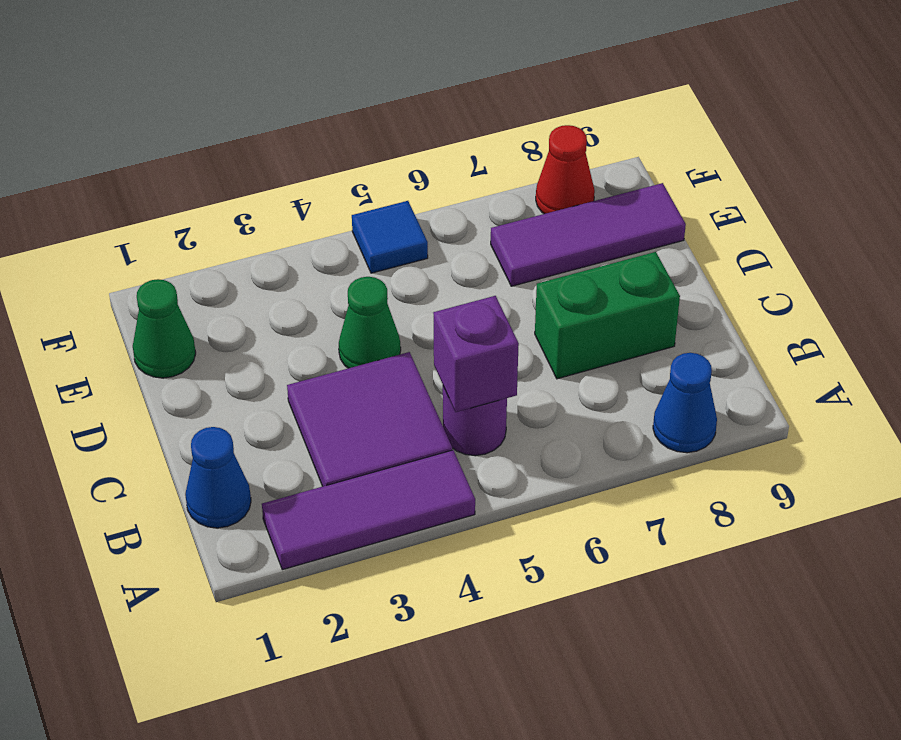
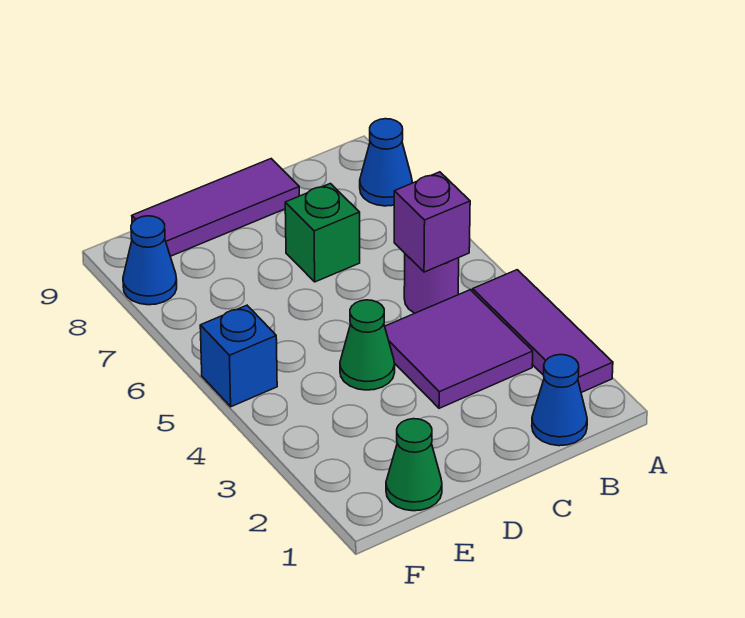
green 1x2 brick [535,252,680,379] -> green 1x1 brick [285,184,360,282]
purple 1x3 tile [491,183,686,286] -> purple 1x3 tile turned to [132,159,299,256]
blue 1x1 tile [352,201,428,273] -> blue 1x1 brick [200,305,277,407]
red 1x1 cone [536,125,595,214] -> blue 1x1 cone [123,216,177,305]

